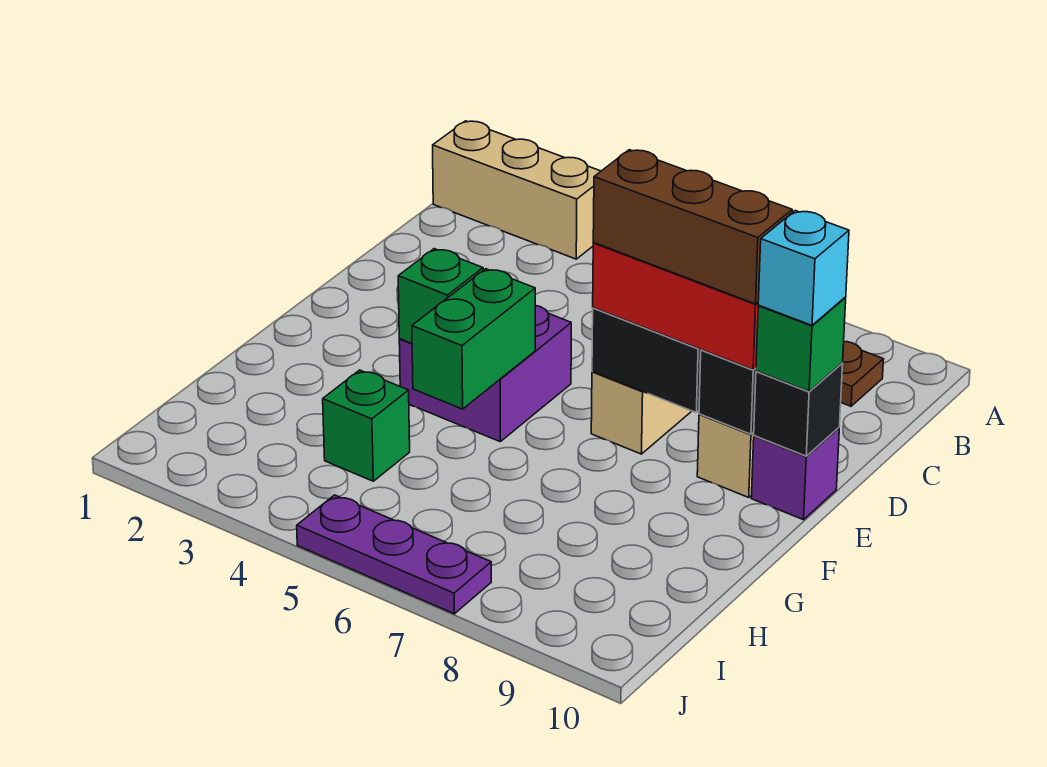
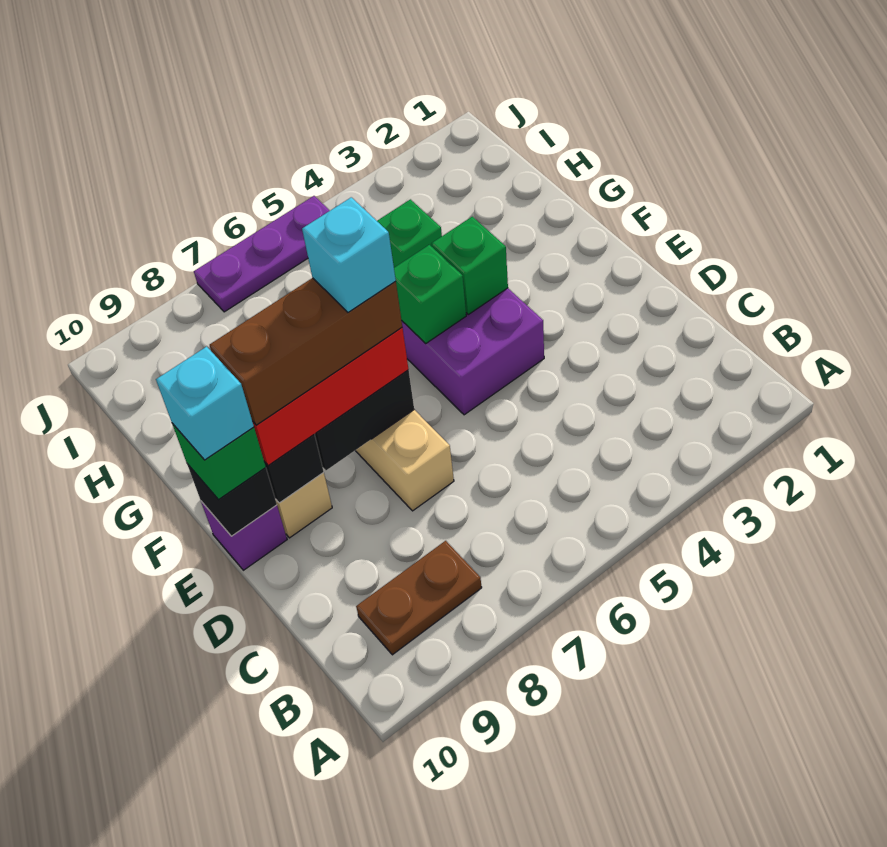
tan 1x3 brick [433,121,601,259] -> none
none -> cyan 1x1 brick [302,197,396,312]
green 1x2 brick [412,269,535,409] -> green 1x1 brick [394,245,466,344]

